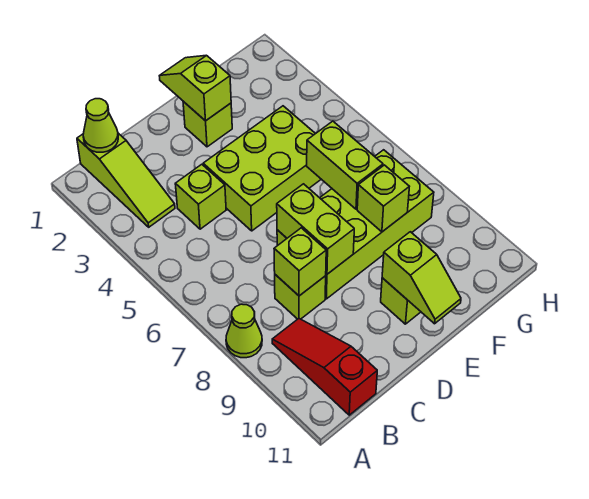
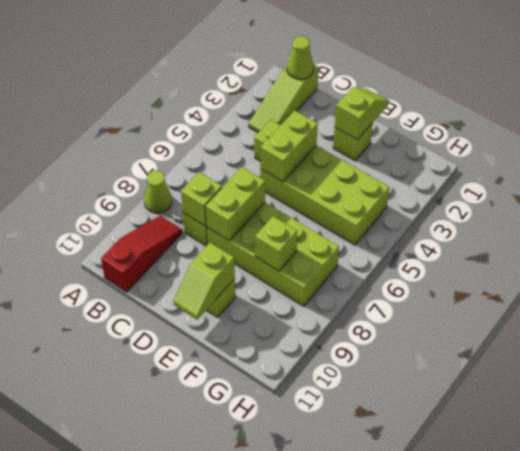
lime 2x3 brick [203,106,321,231] -> lime 2x4 brick [261,146,389,245]
lime 1x2 brick [307,121,383,209] -> lime 1x2 brick moved to [261,111,318,181]

